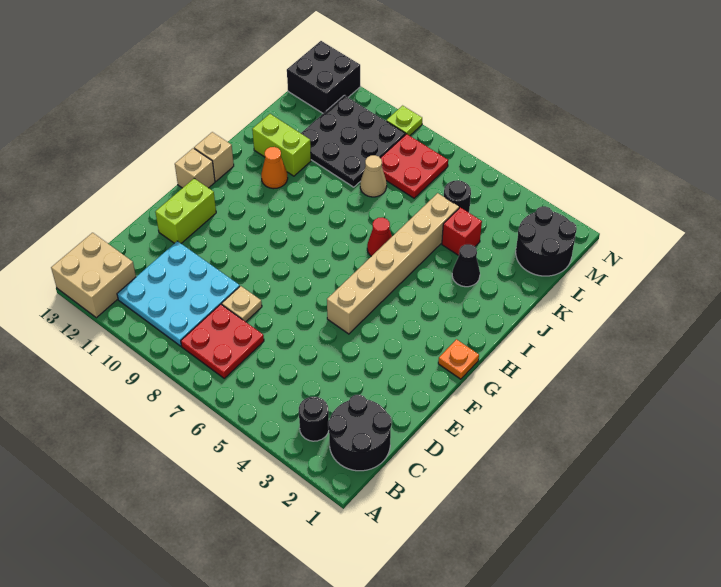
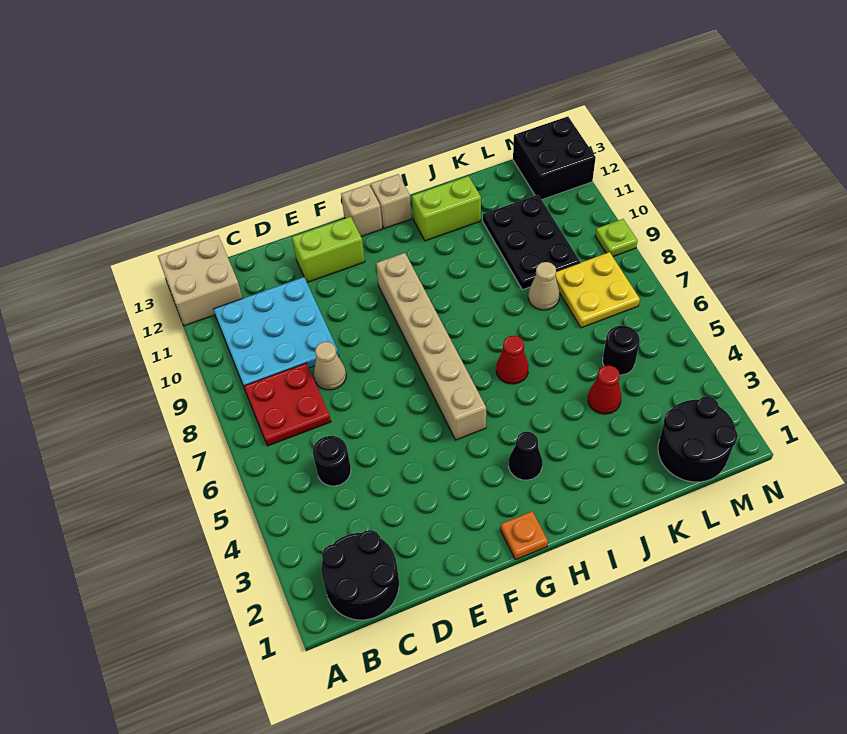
black 1x1 round brick [299,397,329,441] -> black 1x1 round brick moved to [313,436,351,486]
tan 1x1 plate [222,286,262,322] -> tan 1x1 cone [314,342,346,390]
tan 1x6 brick [327,193,459,334] -> tan 1x6 brick turned to [376,253,486,440]
orange 1x1 cone [261,147,288,189] -> none
black 1x1 cone [452,244,480,287] -> black 1x1 cone moved to [508,432,543,480]
lime 1x2 brick [252,114,311,176] -> lime 1x2 brick turned to [412,176,481,241]
red 1x1 brick [442,207,482,255] -> red 1x1 cone [588,365,621,414]
black 3x3 plate [301,95,405,187] -> black 2x3 plate [483,195,580,290]
red 2x2 plate [381,134,448,198] -> yellow 2x2 plate [555,252,640,328]

